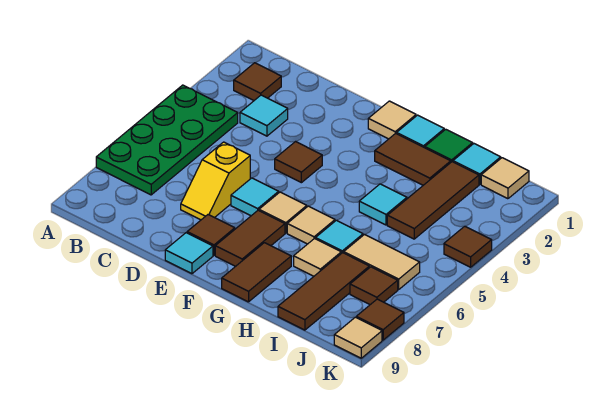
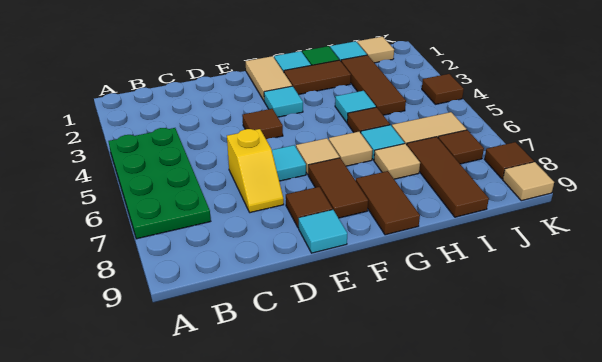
brown 1x1 tile [234,63,281,100] -> brown 1x1 tile moved to [347,107,390,133]
cyan 1x1 tile [240,95,288,136] -> cyan 1x1 tile moved to [264,86,303,117]
tan 1x1 tile [368,101,416,139] -> tan 1x2 tile [246,56,292,101]

